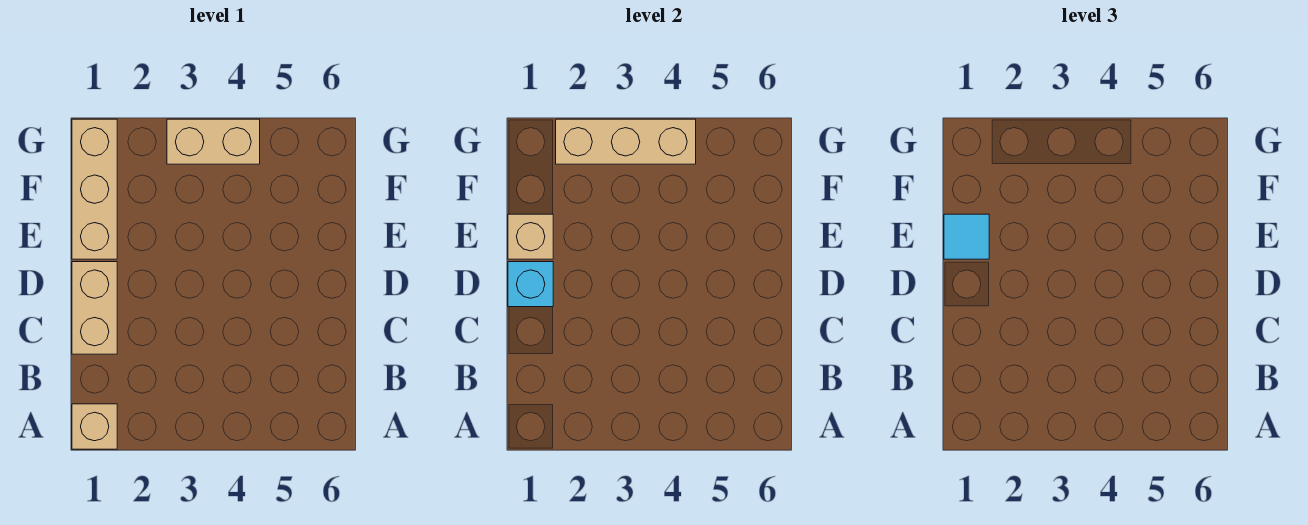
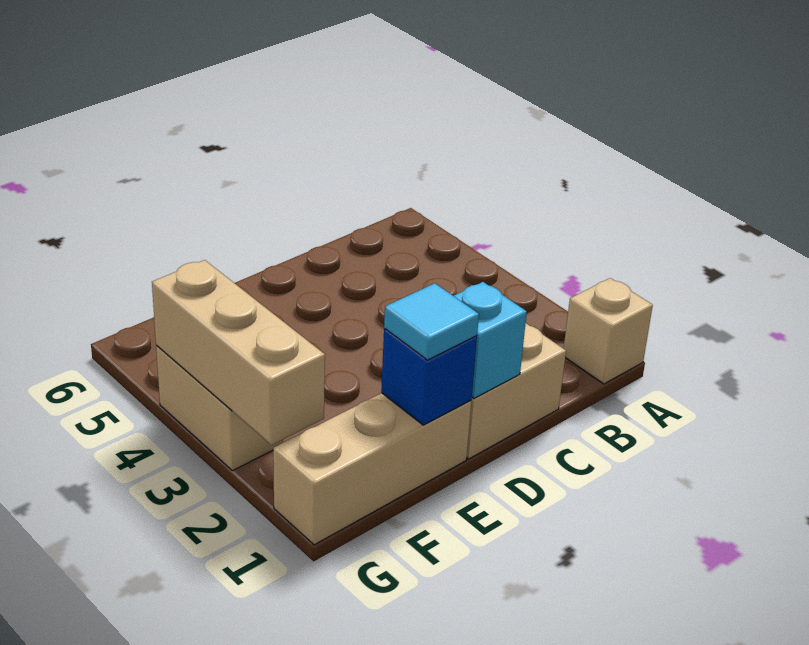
tan 1x1 brick [508,214,553,259] -> blue 1x1 brick [381,329,477,425]

